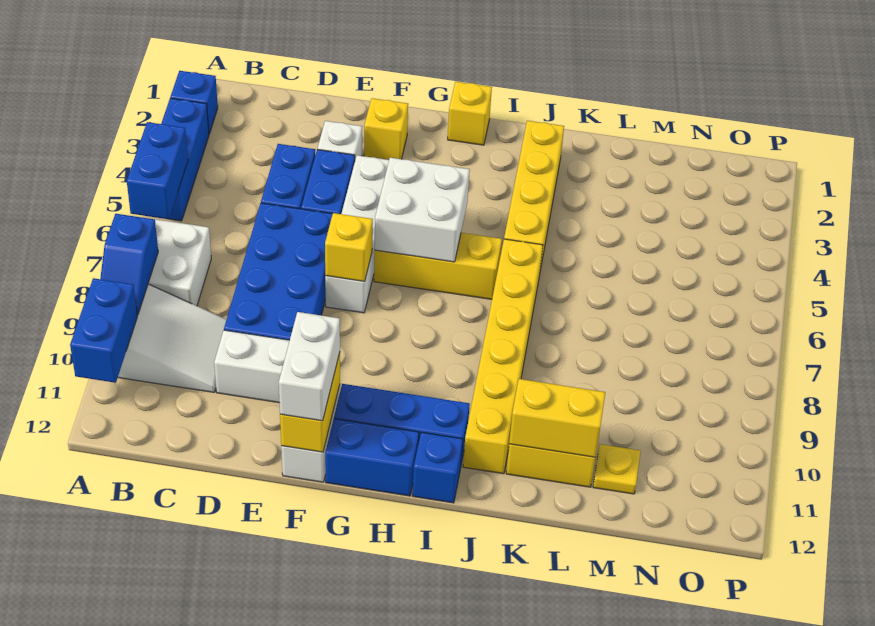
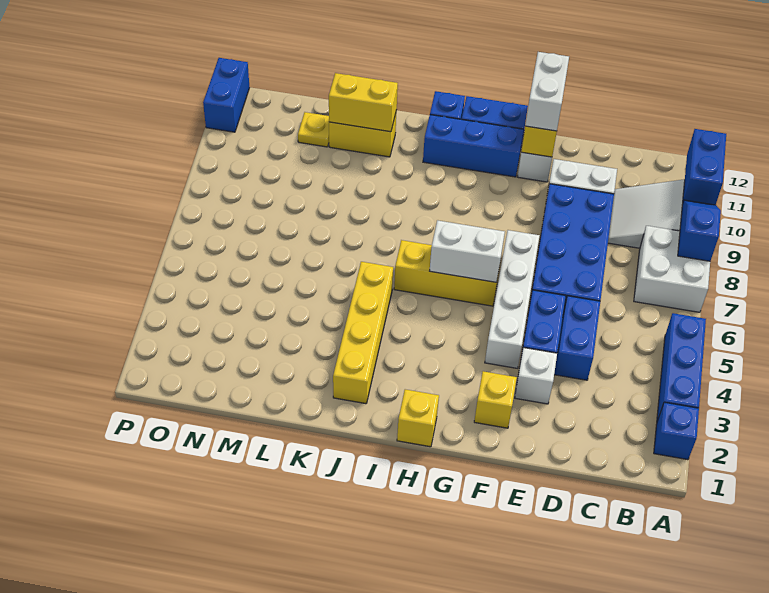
blue 1x2 brick [127,122,188,219] -> blue 1x2 brick moved to [203,58,250,132]
yellow 1x1 brick [325,213,373,281] -> none
white 2x2 brick [374,158,470,262] -> white 1x2 brick [430,220,505,282]
yellow 1x6 brick [463,239,543,474] -> none

